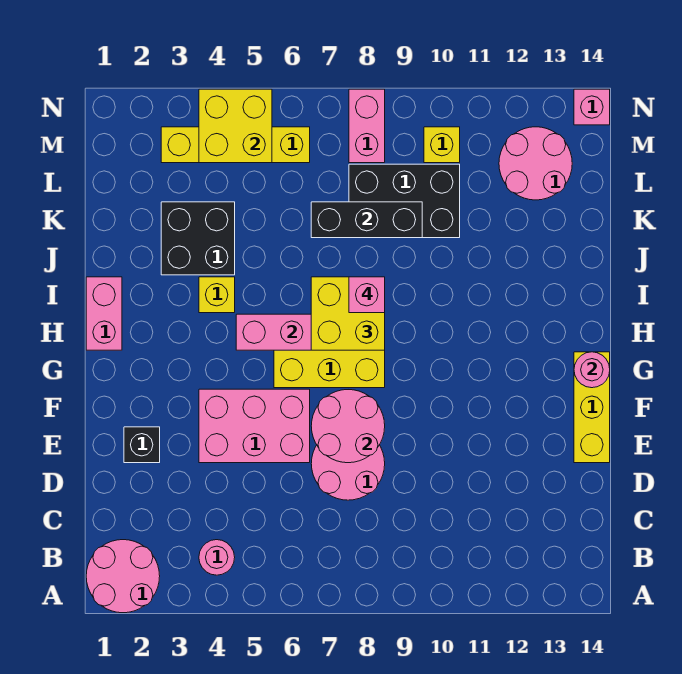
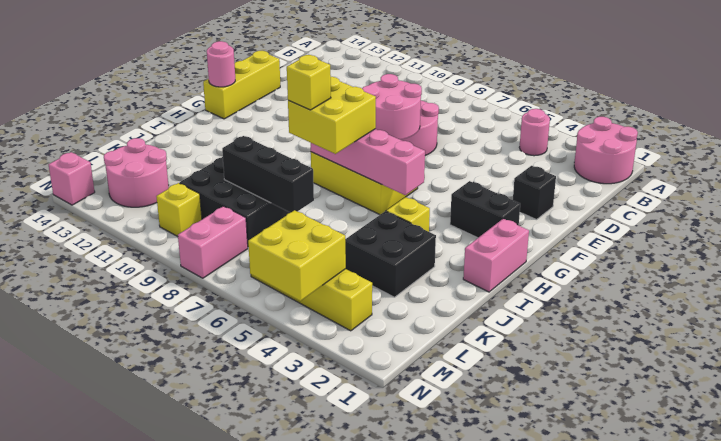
pink 2x3 brick [199,389,310,463] -> none
none -> black 1x2 brick [450,181,520,238]
pink 1x1 brick [349,277,385,313] -> yellow 1x1 brick [287,55,331,110]

